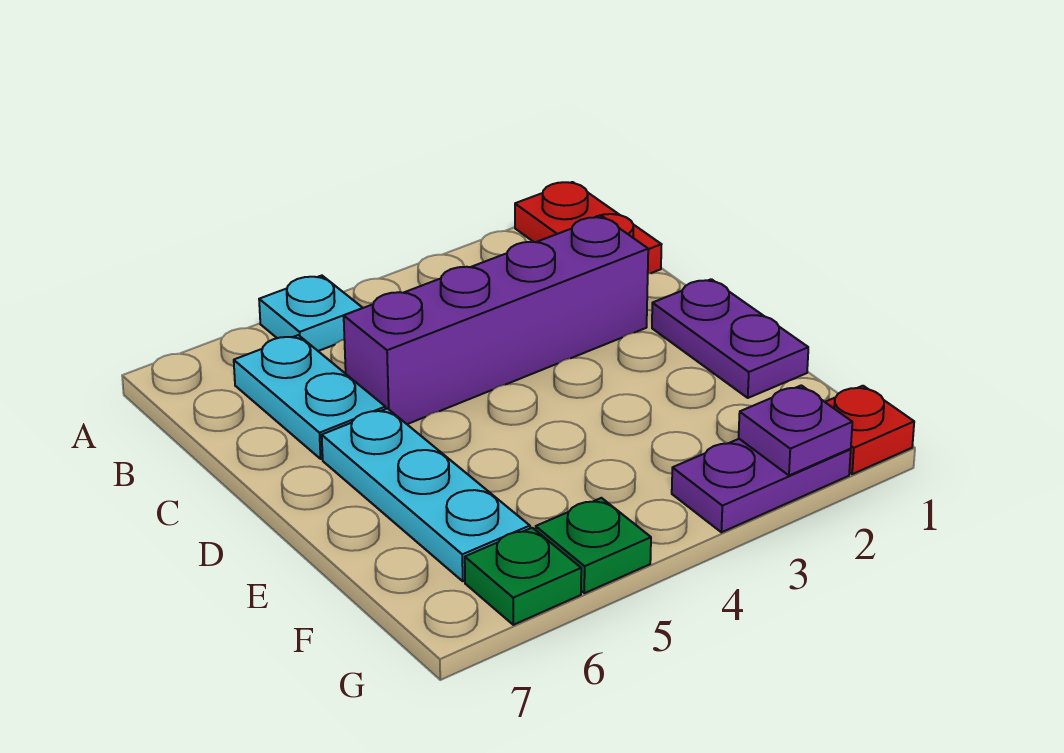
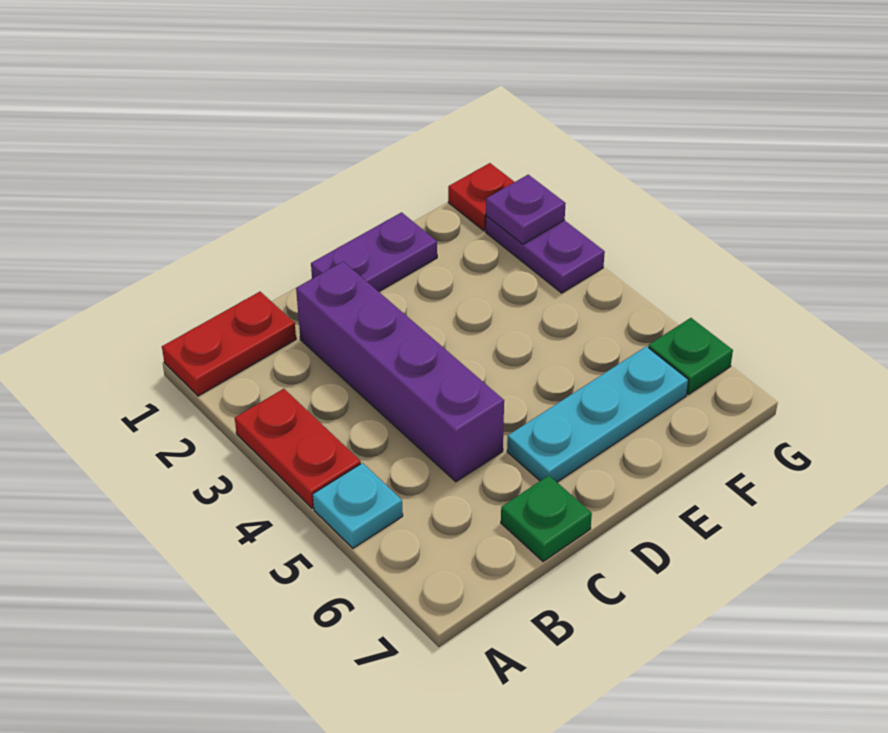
none -> red 1x2 plate [235,389,361,508]
cyan 1x2 plate [234,335,385,459] -> none
green 1x1 plate [536,498,651,593] -> green 1x1 plate moved to [501,475,592,562]

